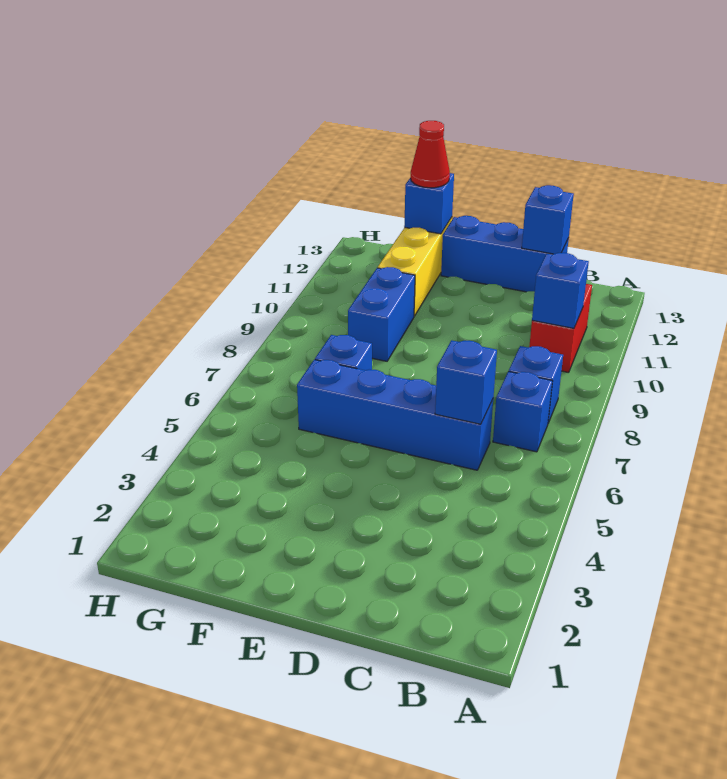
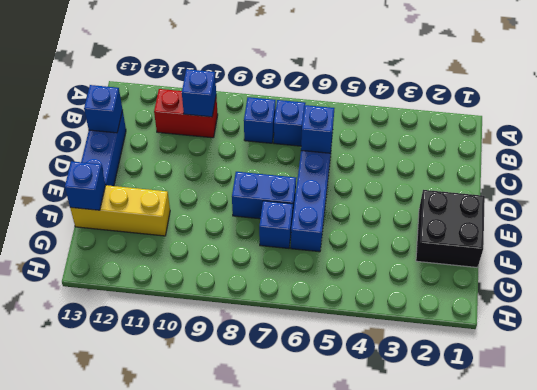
none -> black 2x2 brick [416,190,485,268]
blue 1x2 brick [348,267,415,361] -> blue 1x2 brick moved to [232,172,296,220]
red 1x1 cone [411,121,450,188] -> none

